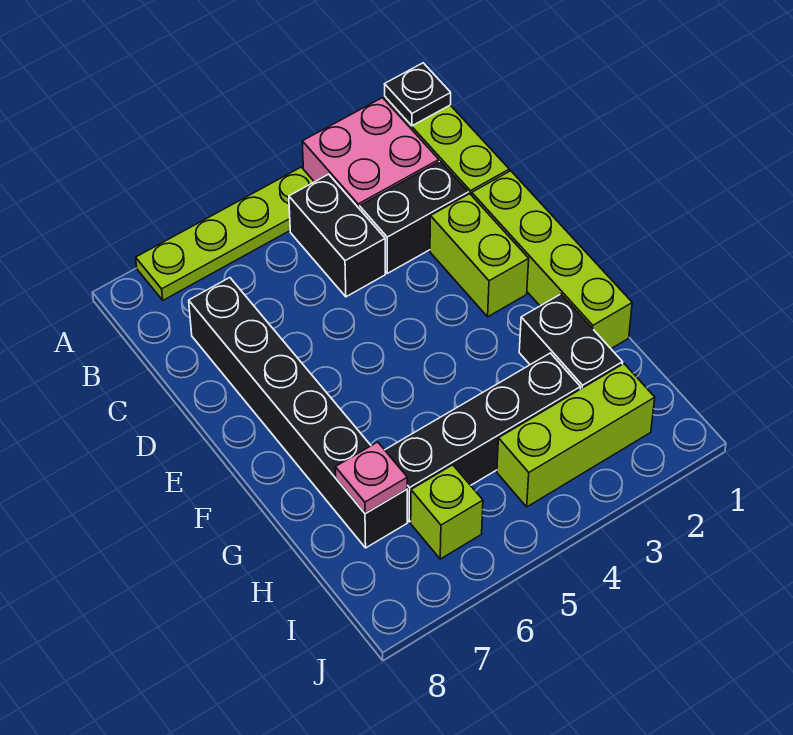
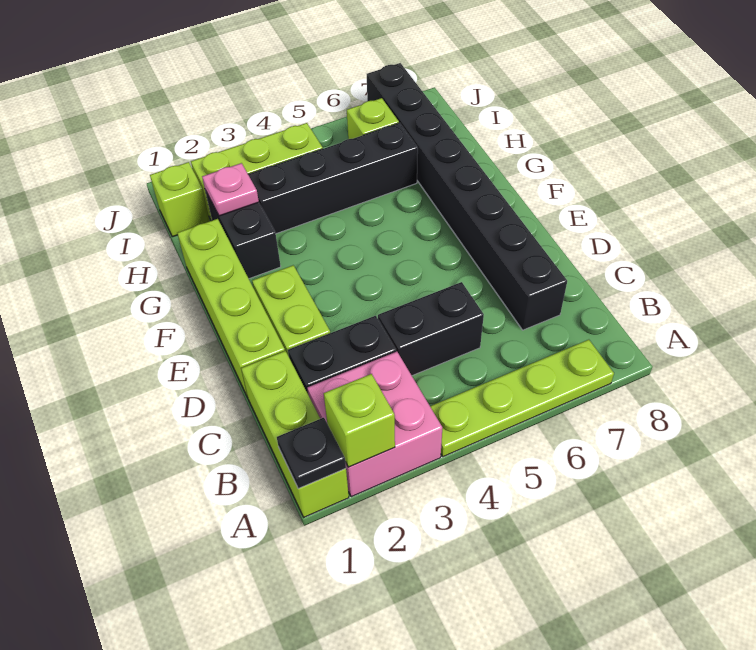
none -> lime 1x1 brick [324,374,395,467]
black 1x2 brick [289,174,385,297] -> black 1x2 brick turned to [378,282,484,376]
black 1x6 brick [189,278,407,548] -> black 1x8 brick [367,63,567,330]
pink 1x1 plate [335,442,407,514] -> pink 1x1 plate moved to [202,163,259,216]
none -> lime 1x1 brick [150,162,210,237]

